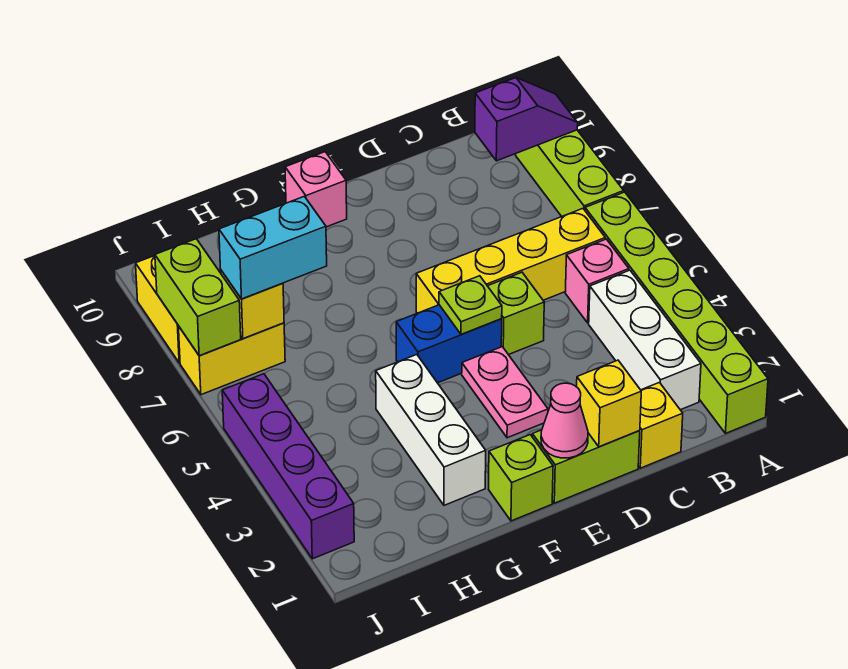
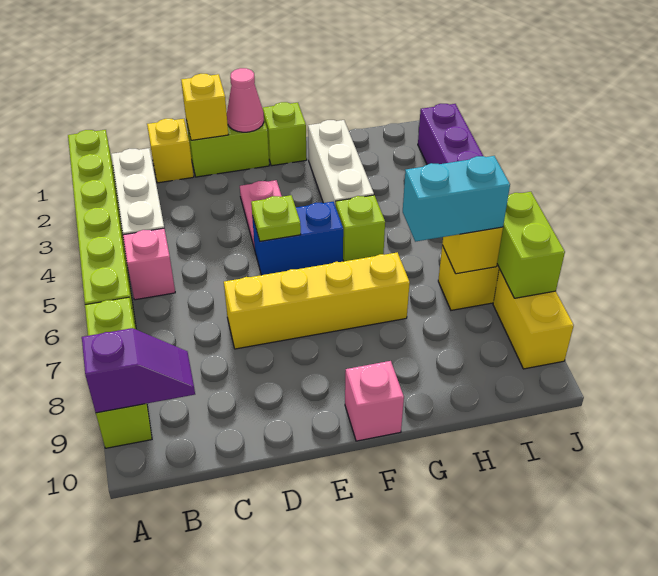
purple 1x2 slope [475,78,578,161] -> purple 1x2 slope turned to [82,328,195,413]
yellow 1x4 brick [416,209,605,313] -> yellow 1x4 brick moved to [224,252,410,349]
lime 1x1 brick [488,272,544,355] -> lime 1x1 brick moved to [336,195,385,261]

